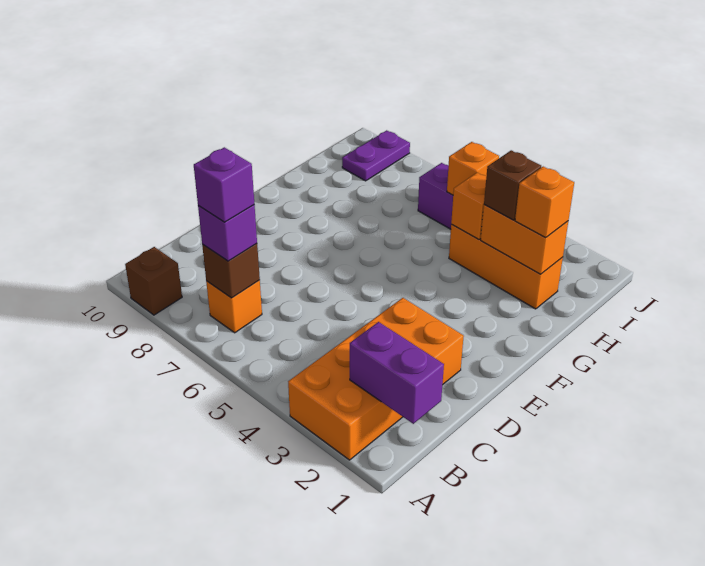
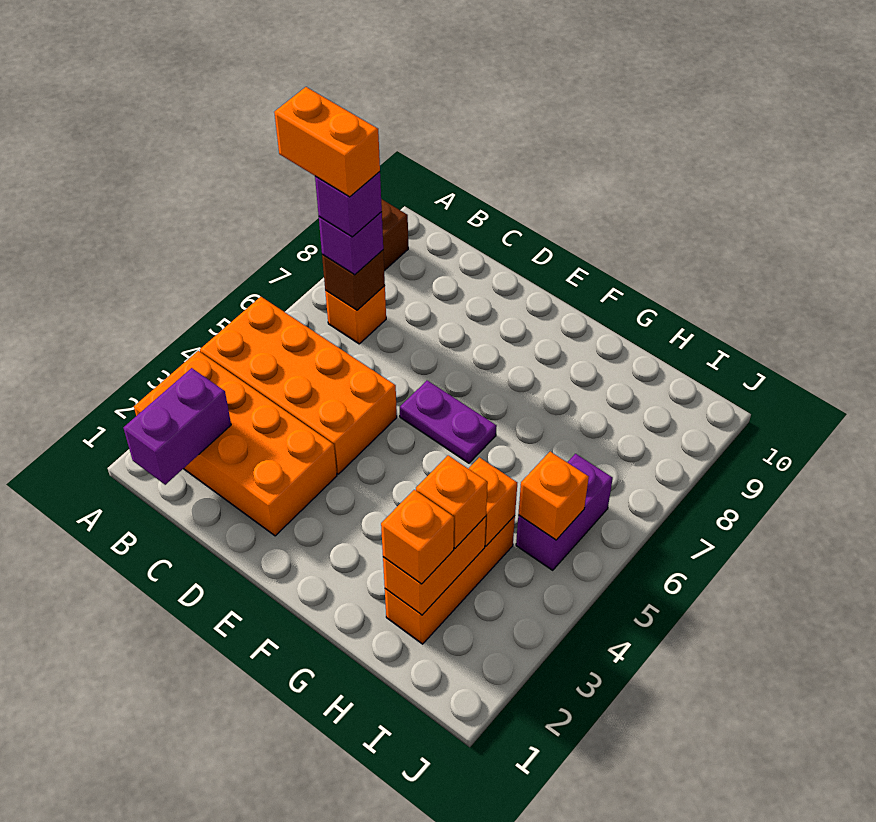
none -> orange 2x4 brick [200,297,397,474]
none -> orange 1x2 brick [274,87,380,197]
brown 1x1 brick [484,150,541,220] -> orange 1x1 brick [416,455,488,548]
purple 1x2 plate [342,130,410,181] -> purple 1x2 plate moved to [400,380,497,463]

